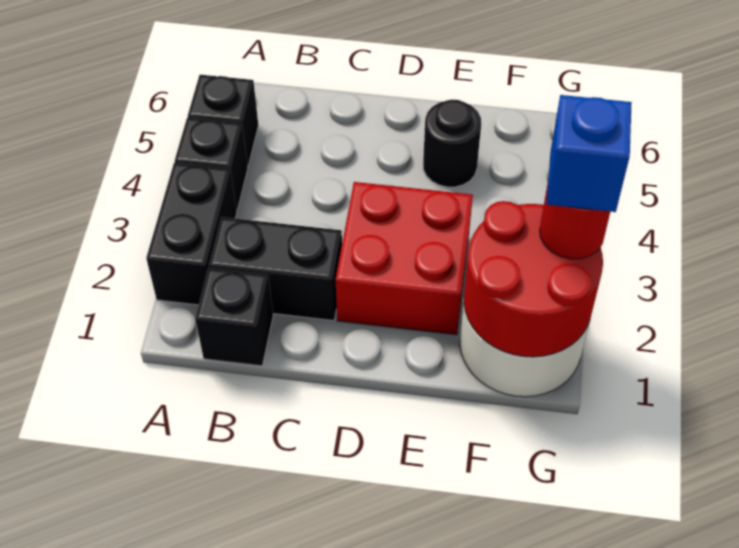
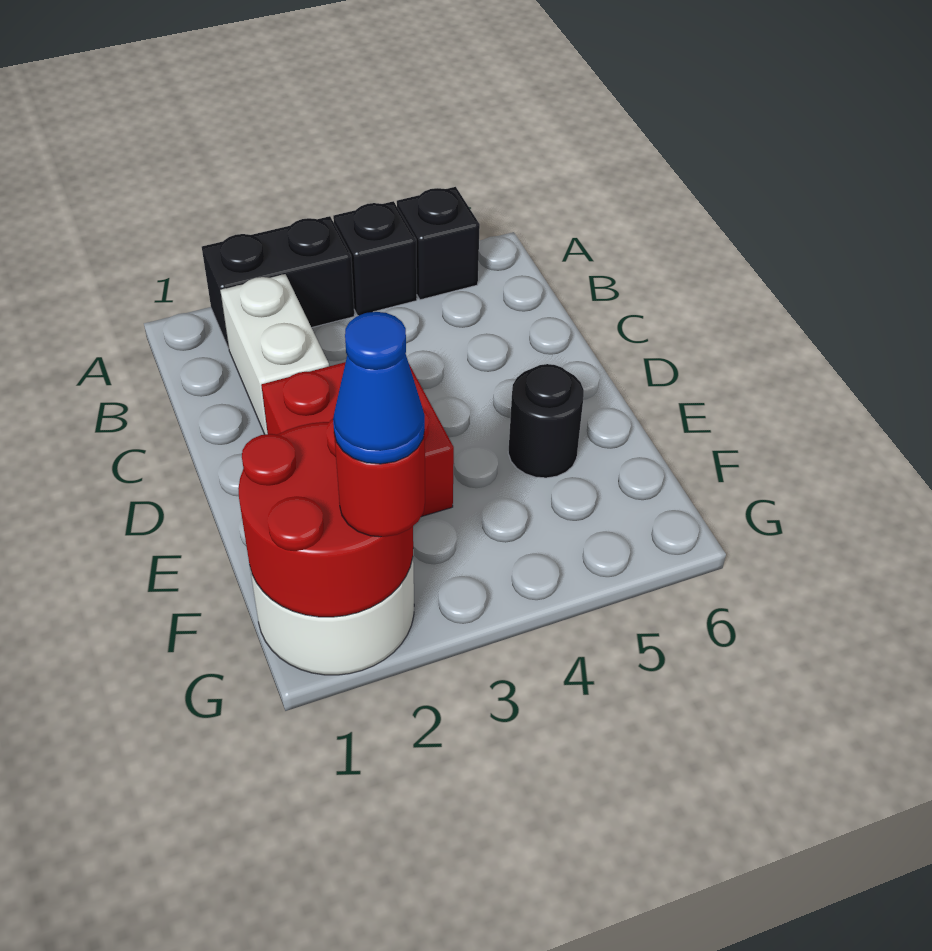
black 1x1 brick [195,268,273,366] -> none
black 1x2 brick [209,217,342,321] -> white 1x2 brick [220,274,329,435]
blue 1x1 brick [546,95,632,212] -> blue 1x1 cone [333,312,425,464]

